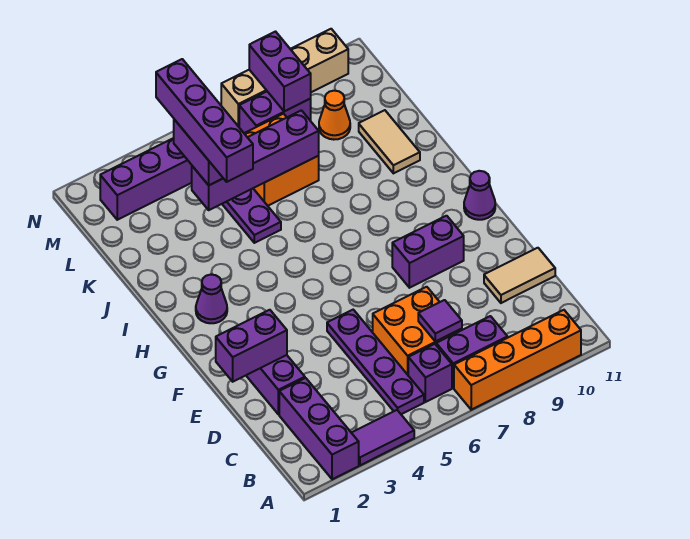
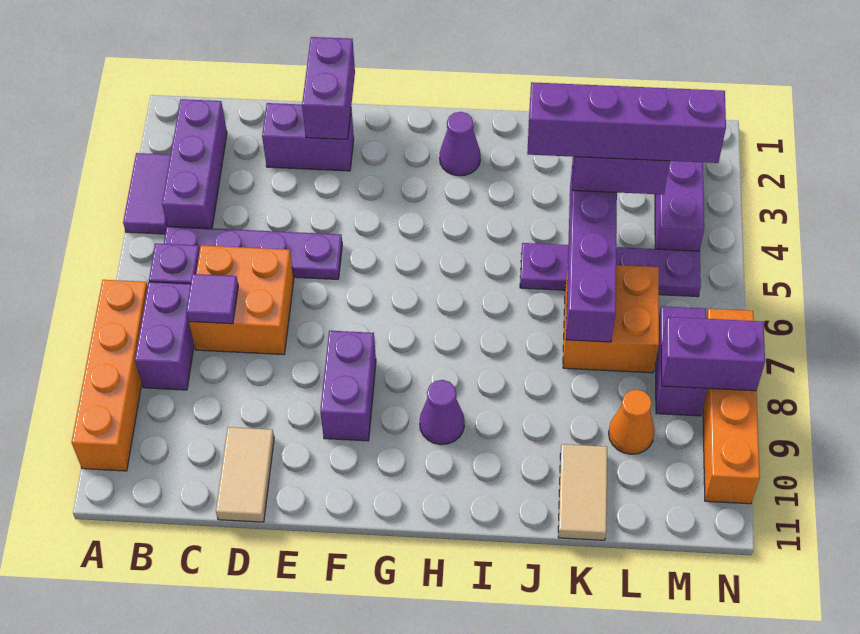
purple 1x3 brick [279,378,359,479] -> purple 1x3 brick turned to [162,99,227,228]
purple 1x1 cone [464,171,495,220] -> purple 1x1 cone moved to [420,380,465,445]
tan 1x2 tile [359,110,420,173] -> tan 1x2 tile turned to [558,444,607,540]
tan 1x4 brick [221,29,348,127] -> orange 1x4 brick [703,309,760,504]

